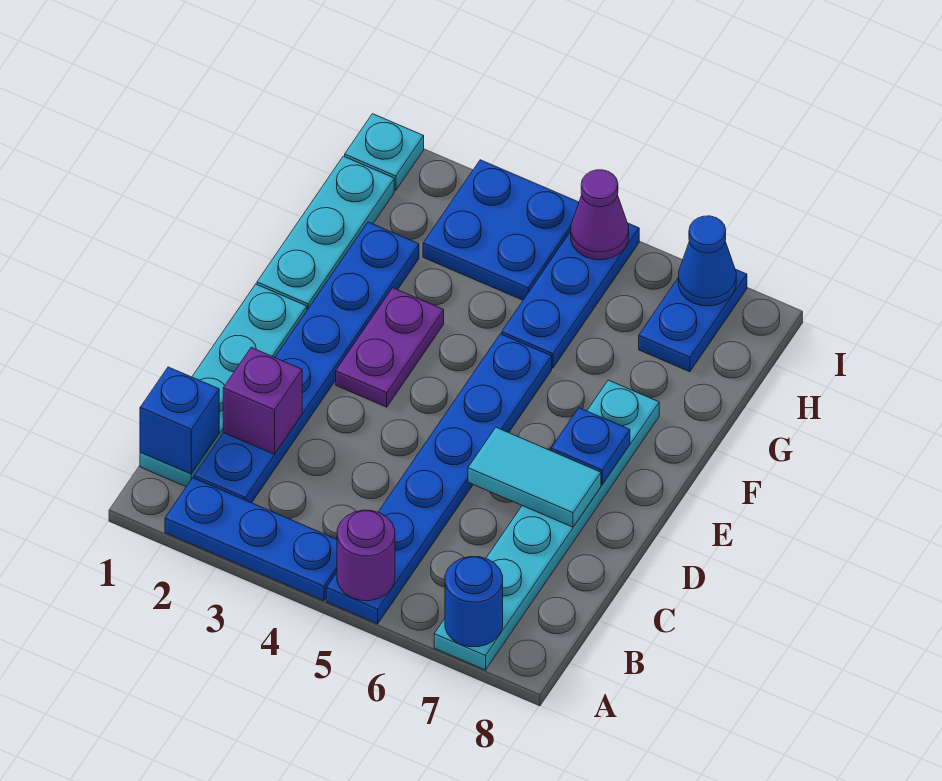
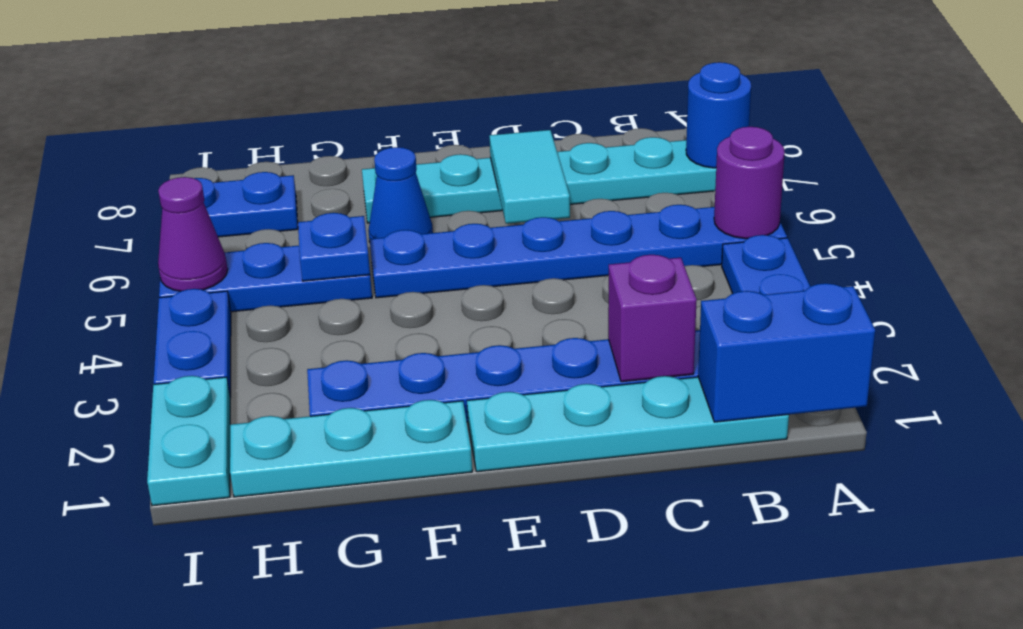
blue 1x1 brick [140,367,219,474] -> blue 1x2 brick [698,283,875,422]
purple 1x2 plate [336,288,444,407] -> none
blue 1x1 plate [551,408,630,484] -> blue 1x1 plate moved to [298,213,370,281]
blue 2x2 plate [423,160,579,300] -> blue 1x2 plate [154,289,231,398]
cyan 1x1 plate [345,114,424,191] -> cyan 1x2 plate [147,376,230,506]
blue 1x1 cone [678,216,736,306] -> blue 1x1 cone moved to [368,147,433,242]

